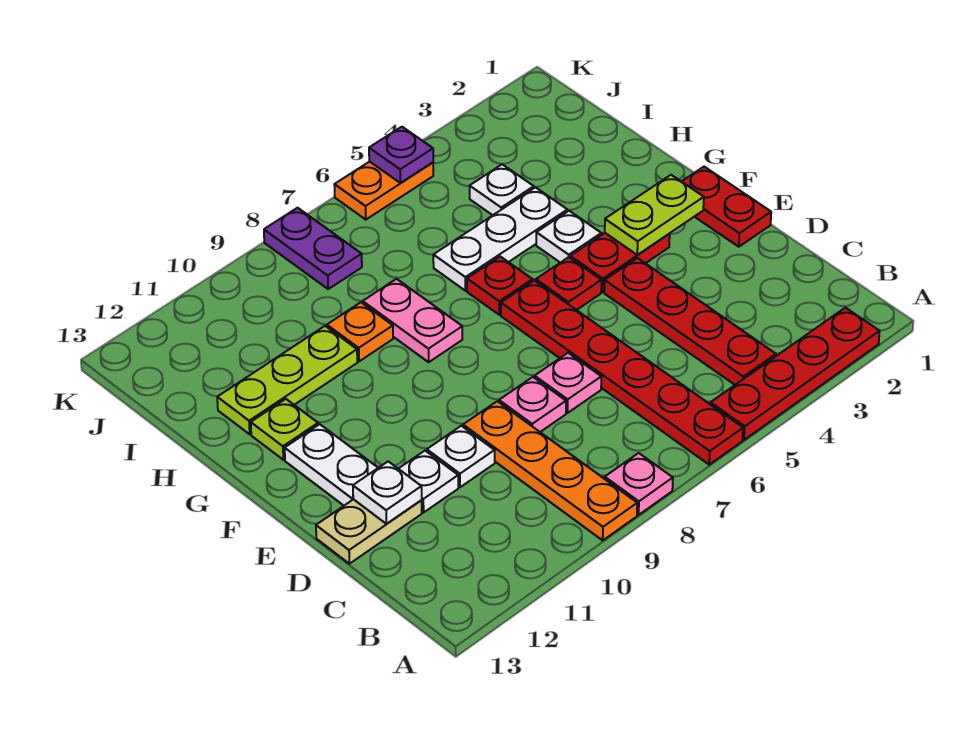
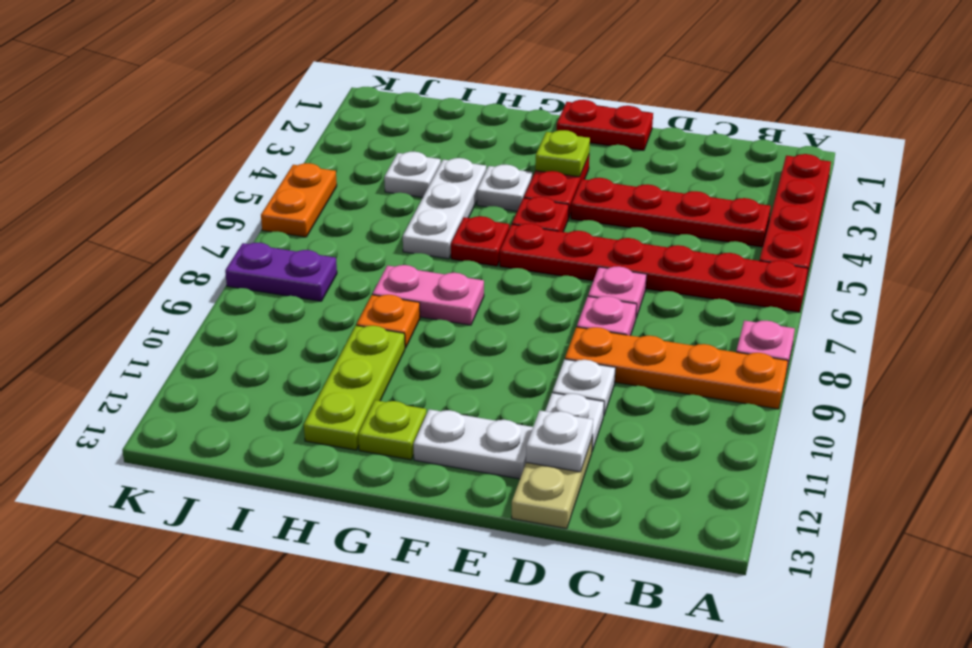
lime 1x2 plate [605,175,704,255] -> lime 1x1 plate [535,130,590,177]
purple 1x1 plate [369,127,433,183] -> none

